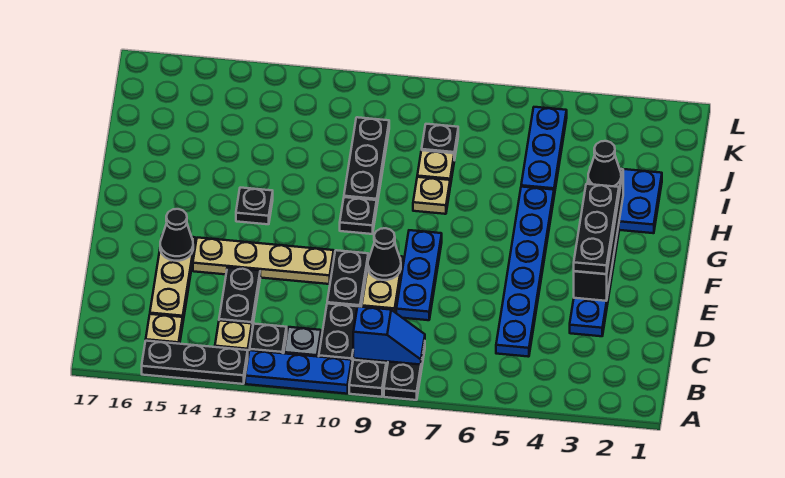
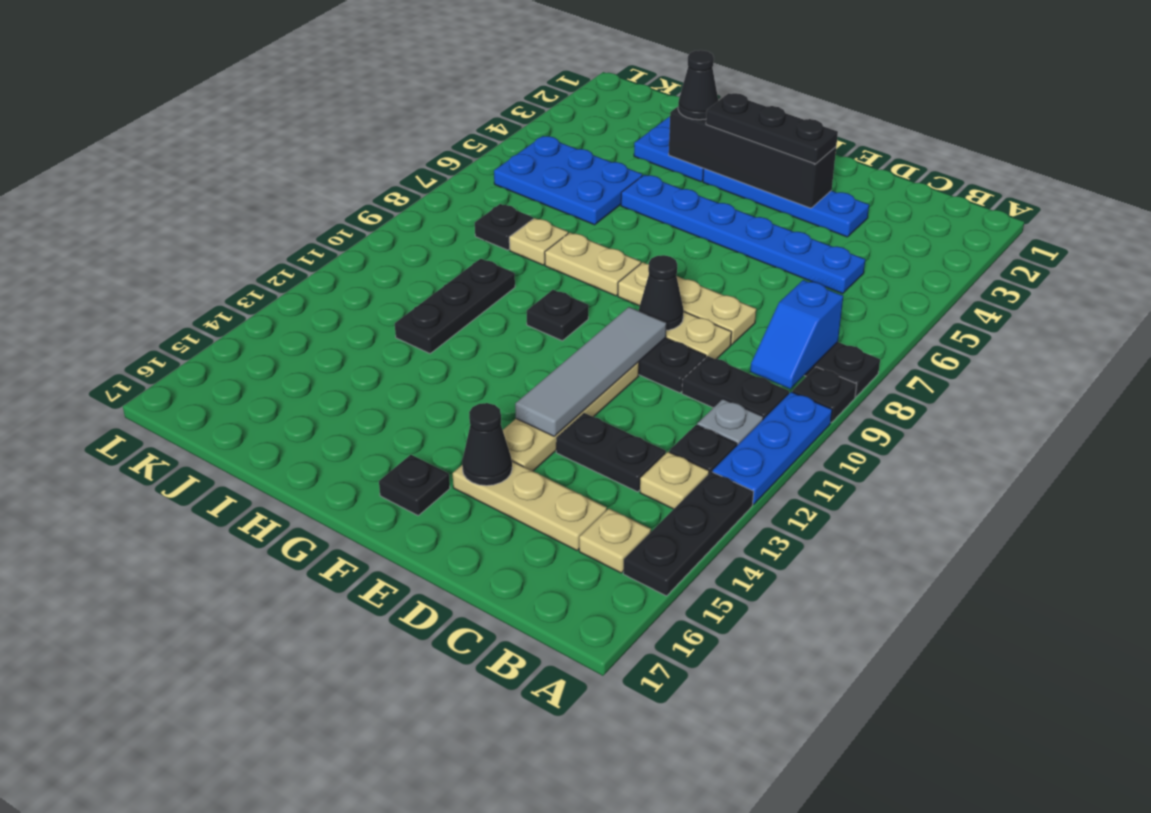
blue 1x2 slope [353,307,425,365] -> blue 1x2 slope turned to [750,280,843,389]
blue 1x3 plate [396,230,442,320] -> tan 1x3 plate [618,262,756,345]
none -> grey 1x4 tile [515,307,666,436]
black 1x1 plate [236,188,273,224] -> black 1x1 plate moved to [379,455,450,515]
tan 1x1 plate [413,177,450,214] -> tan 1x2 plate [545,233,641,296]
black 1x3 plate [344,117,389,204] -> black 1x3 plate turned to [395,259,515,353]
blue 1x3 plate [521,107,567,195] -> blue 2x3 plate [494,136,642,225]

